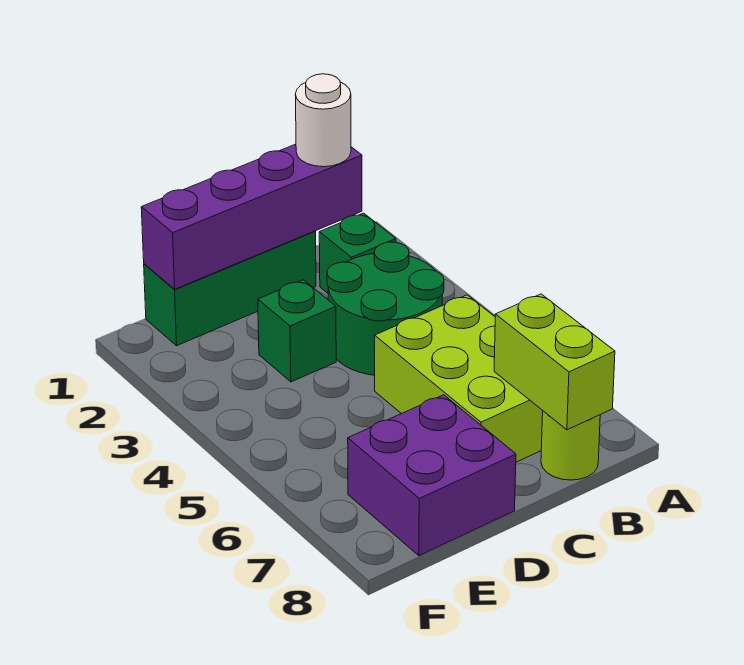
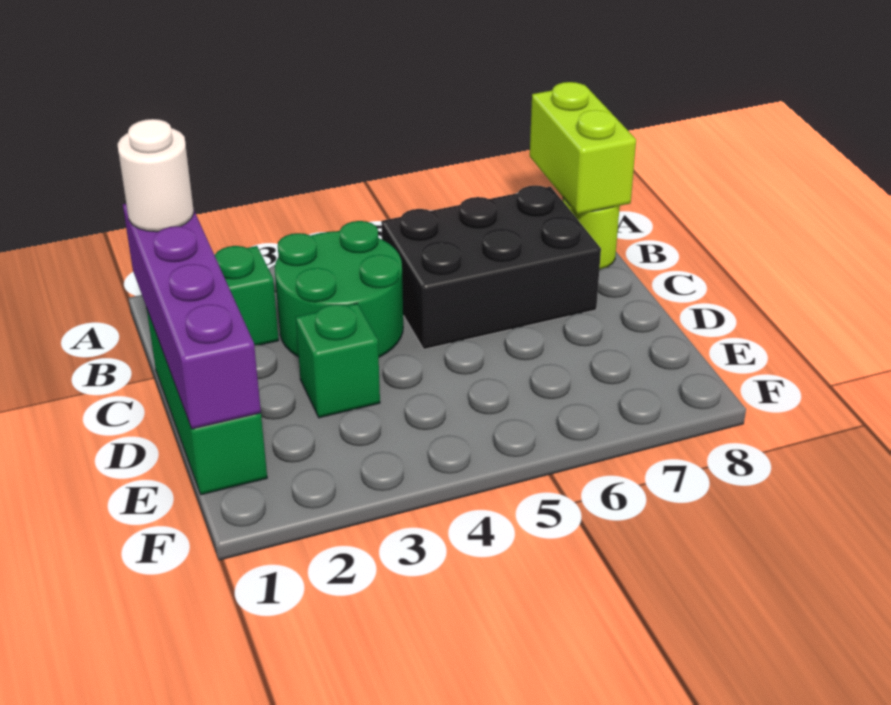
lime 2x3 brick [375,295,543,462] -> black 2x3 brick [381,186,601,349]
lime 1x2 brick [494,294,615,430] -> lime 1x2 brick turned to [530,82,636,215]
purple 2x2 brick [348,395,516,556] -> none

